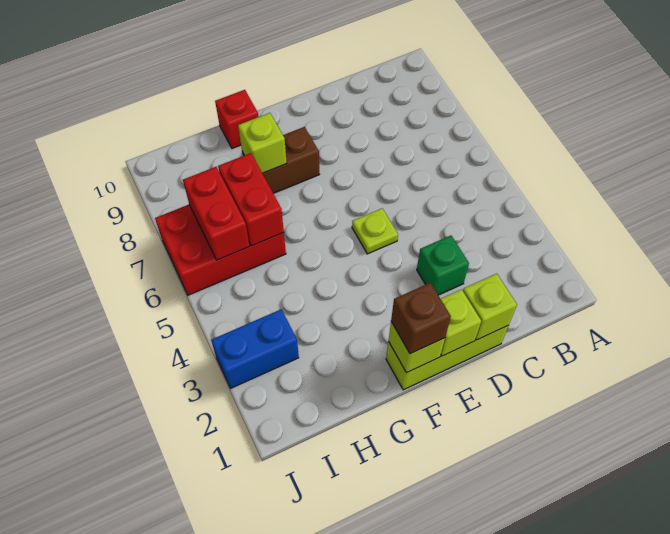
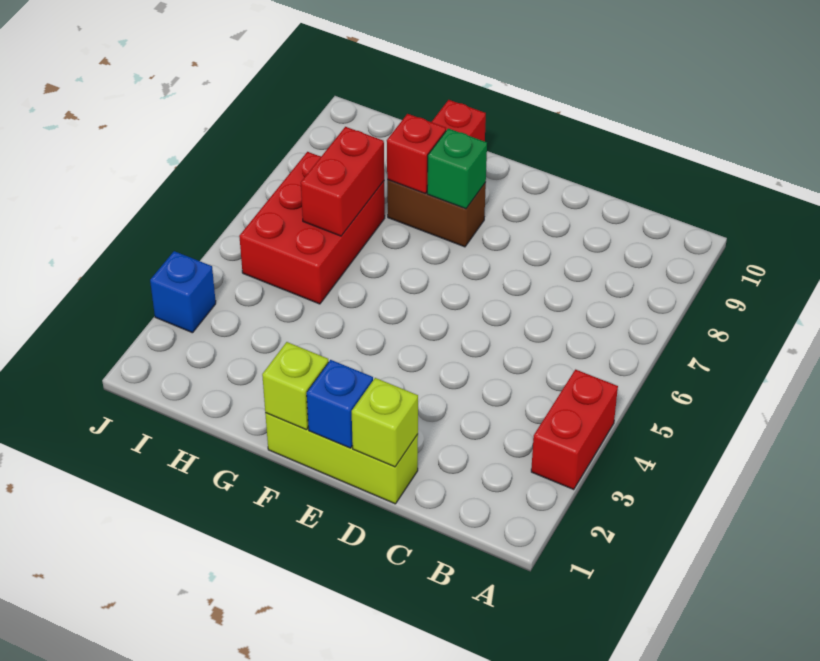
green 1x1 brick [417,236,469,295] -> green 1x1 brick moved to [427,128,487,209]
lime 1x1 brick [441,289,481,356] -> blue 1x1 brick [307,360,373,448]
lime 1x1 plate [352,209,398,254] -> none
brown 1x1 brick [391,283,451,354] -> none
lime 1x1 brick [238,113,287,173] -> red 1x1 brick [387,114,446,193]
red 2x3 brick [155,205,286,295] -> red 2x3 brick turned to [239,152,385,304]
blue 1x2 brick [211,309,299,388] -> blue 1x1 brick [150,251,216,333]
red 1x2 brick [183,167,250,260] -> red 1x2 brick moved to [531,370,618,490]

